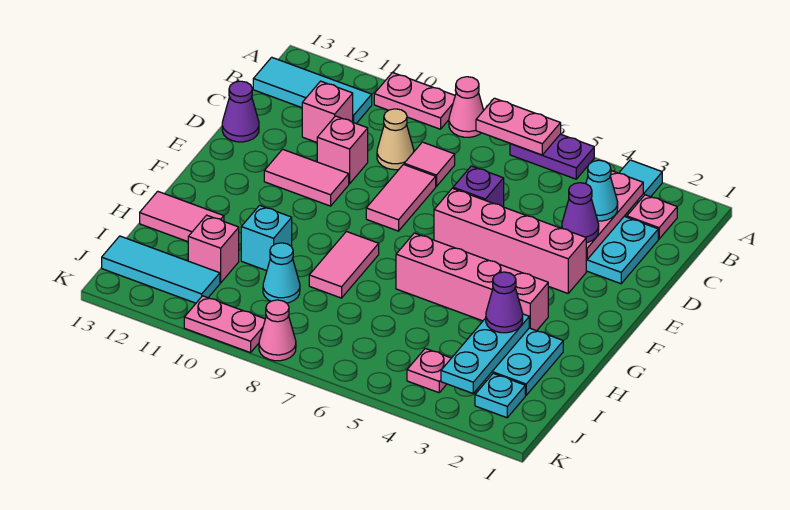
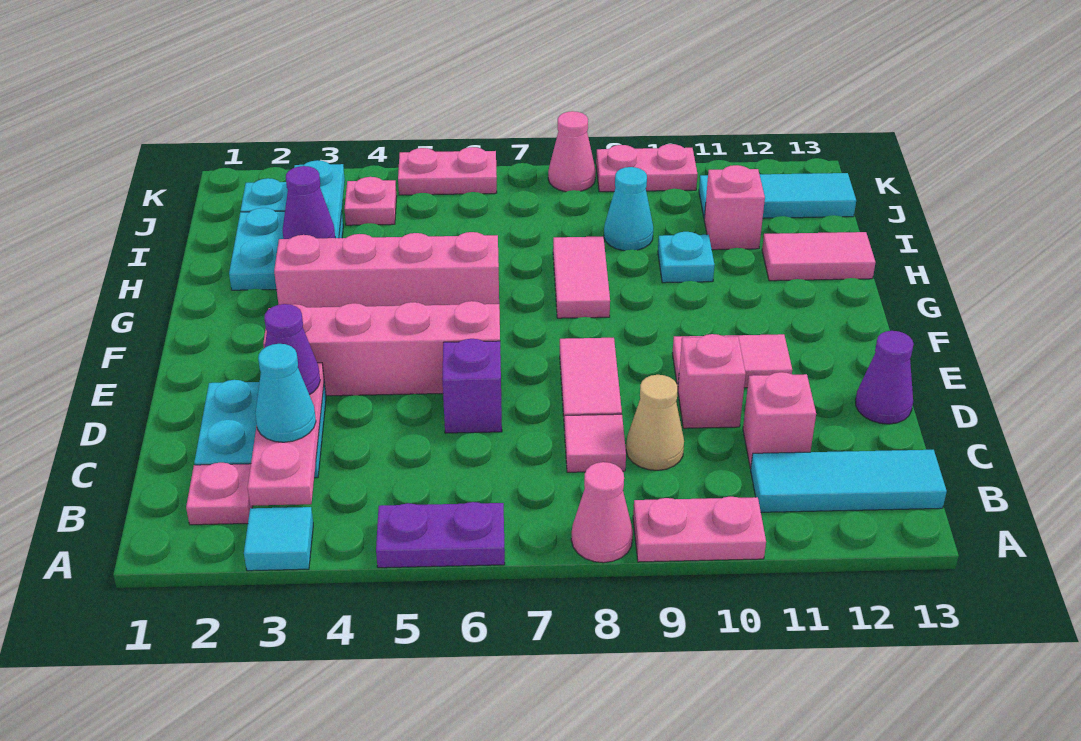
pink 1x2 plate [476,98,561,155] -> pink 1x2 plate moved to [398,147,497,195]
cyan 1x1 brick [241,205,292,271] -> cyan 1x1 plate [658,232,715,283]

